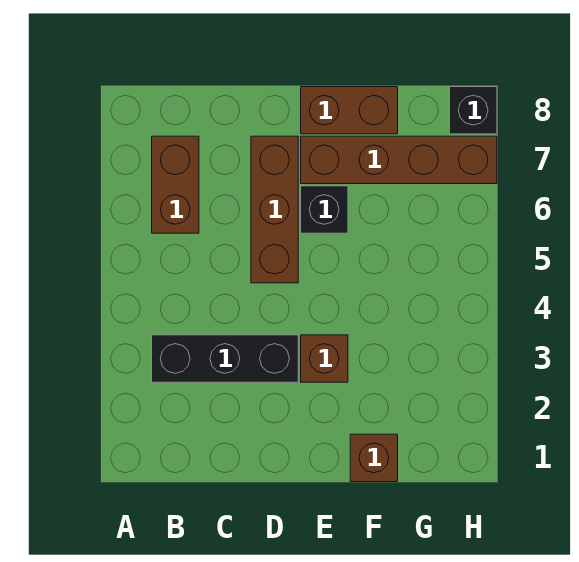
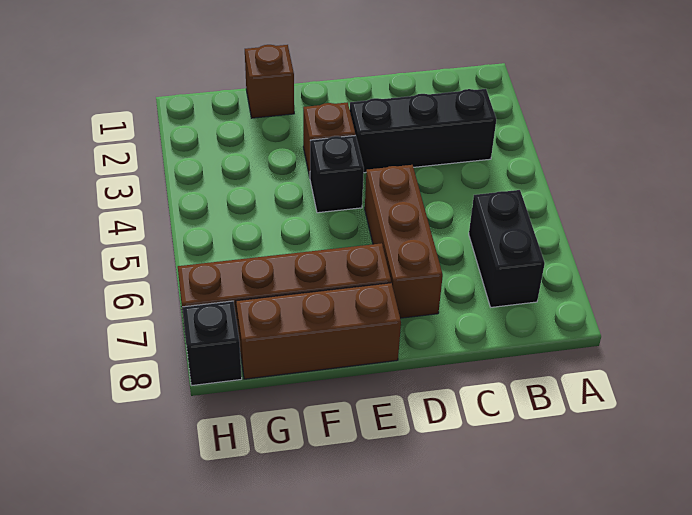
brown 1x2 brick [152,136,199,233] -> black 1x2 brick [469,190,545,307]
black 1x1 brick [301,186,348,233] -> black 1x1 brick moved to [310,135,364,213]
brown 1x2 brick [301,87,398,134] -> brown 1x3 brick [236,283,401,379]

